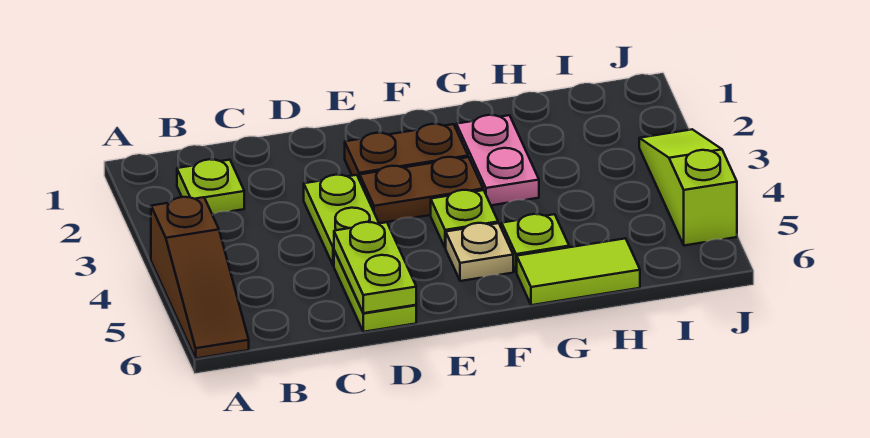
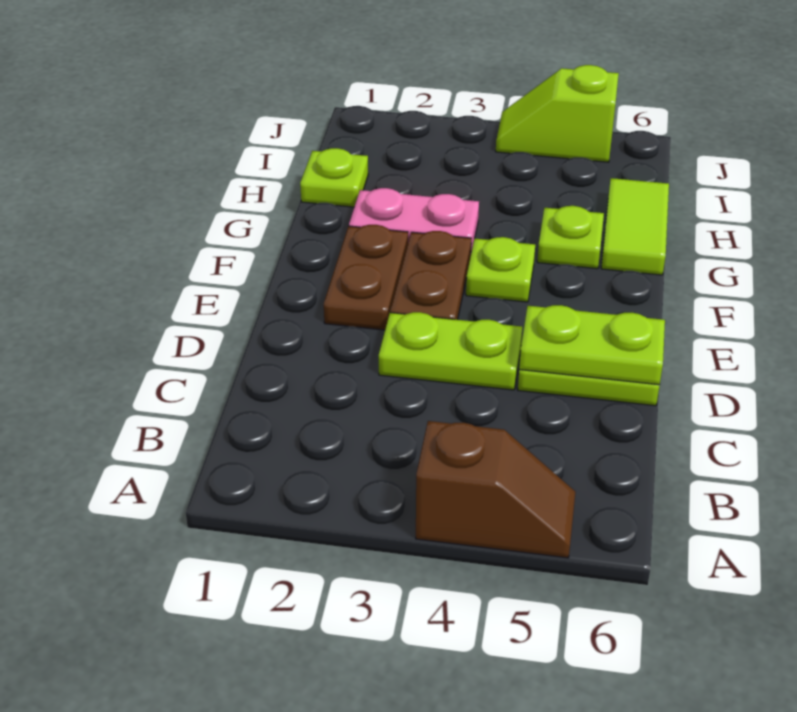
brown 1x3 slope [151,197,249,358] -> brown 1x2 slope [416,421,575,558]
lime 1x1 plate [177,159,244,214] -> lime 1x1 plate moved to [300,148,368,207]
tan 1x1 plate [446,223,513,281] -> none
lime 1x3 slope [639,129,737,245] -> lime 1x2 slope [496,65,619,162]

